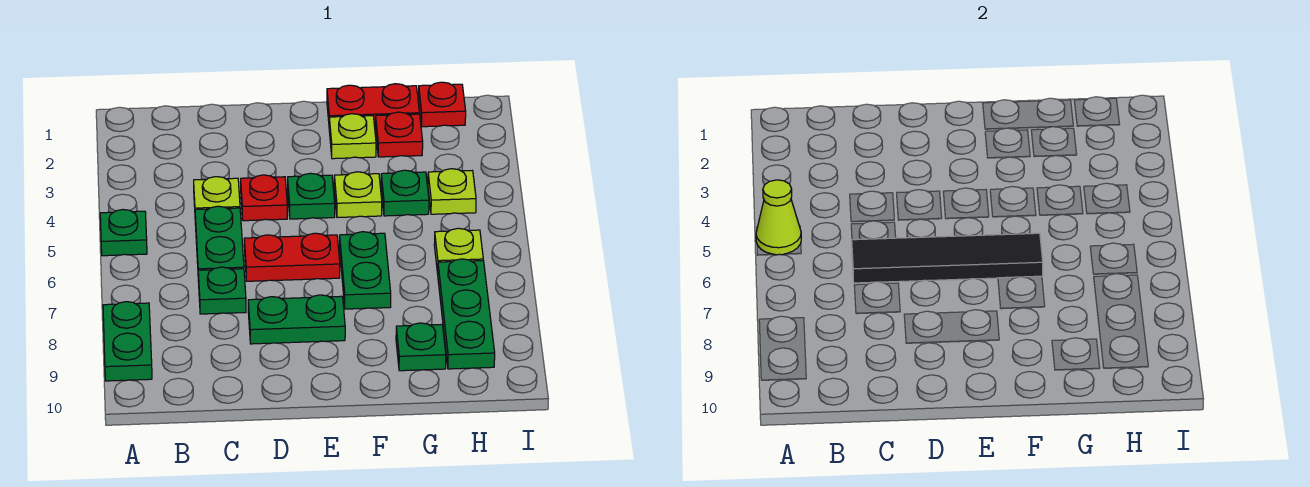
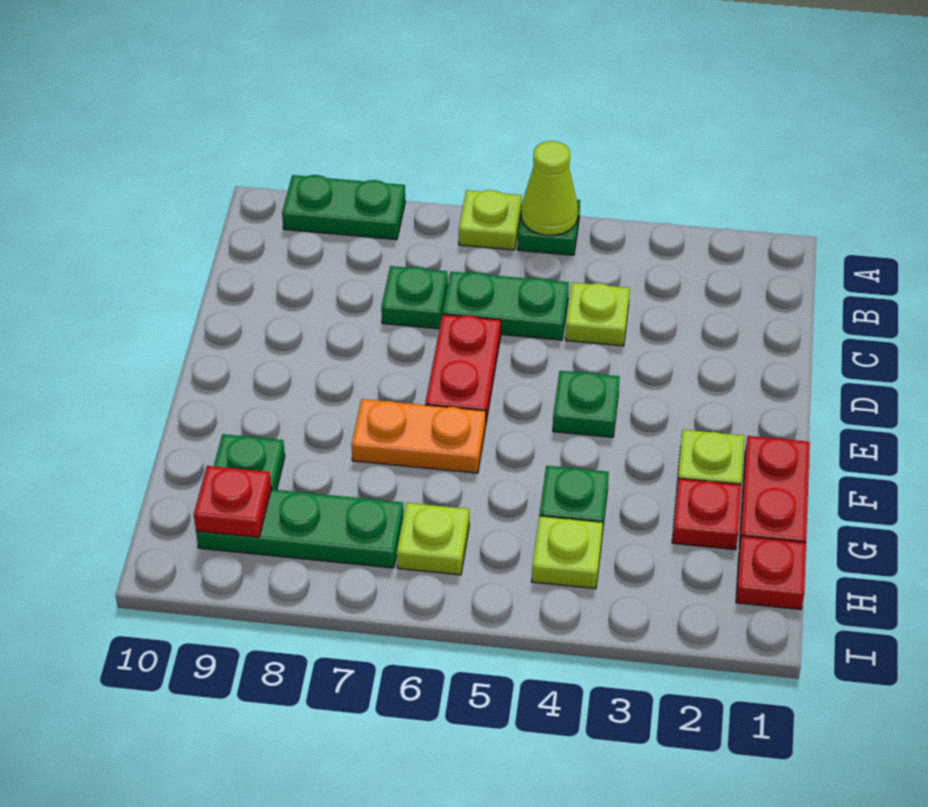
black 1x4 tile [852,233,1043,283] -> none
red 1x1 plate [241,175,287,221] -> red 1x1 plate moved to [194,466,271,537]
green 1x2 plate [248,295,345,344] -> none
lime 1x1 plate [334,172,382,218] -> lime 1x1 plate moved to [459,190,522,250]
green 1x2 plate [340,232,391,309] -> orange 1x2 plate [351,399,486,473]

